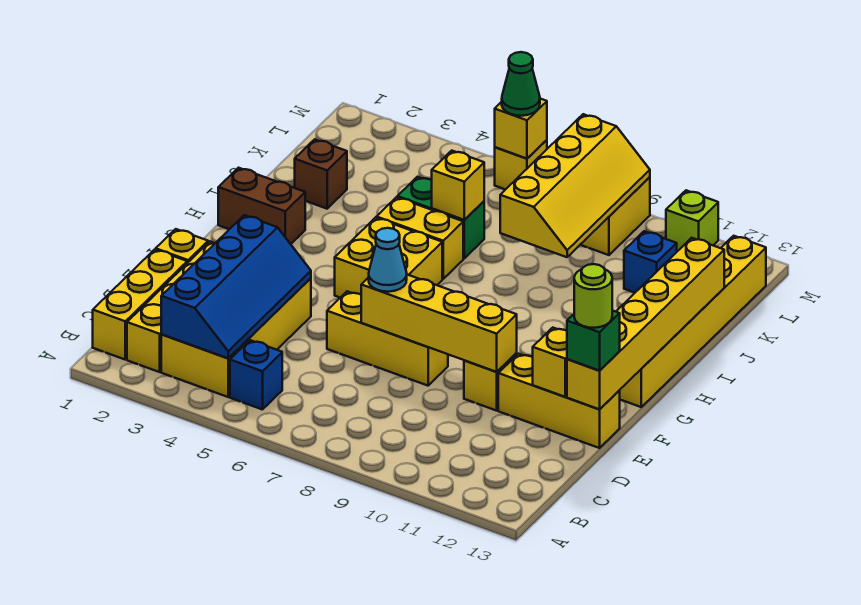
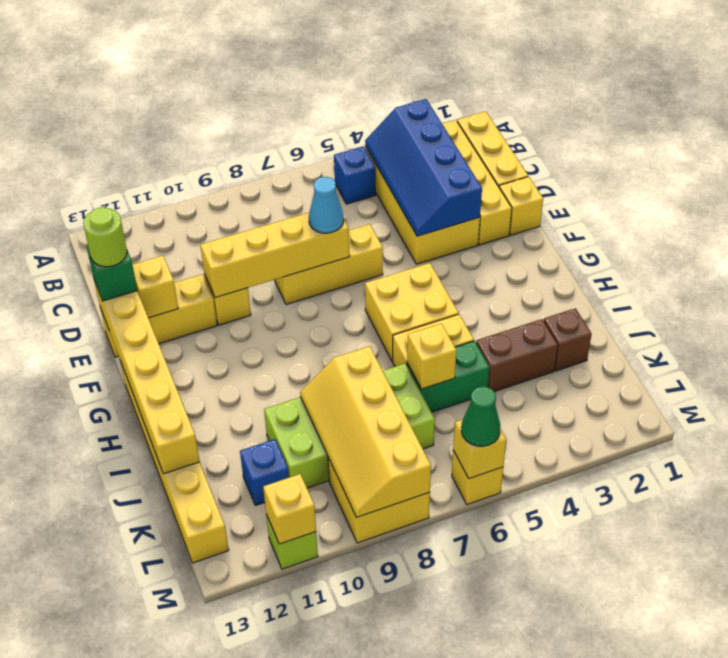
brown 1x2 brick [218,168,305,244] -> brown 1x2 brick moved to [476,319,558,392]
none -> lime 2x4 brick [264,363,435,488]
none -> yellow 1x1 brick [263,474,316,544]

